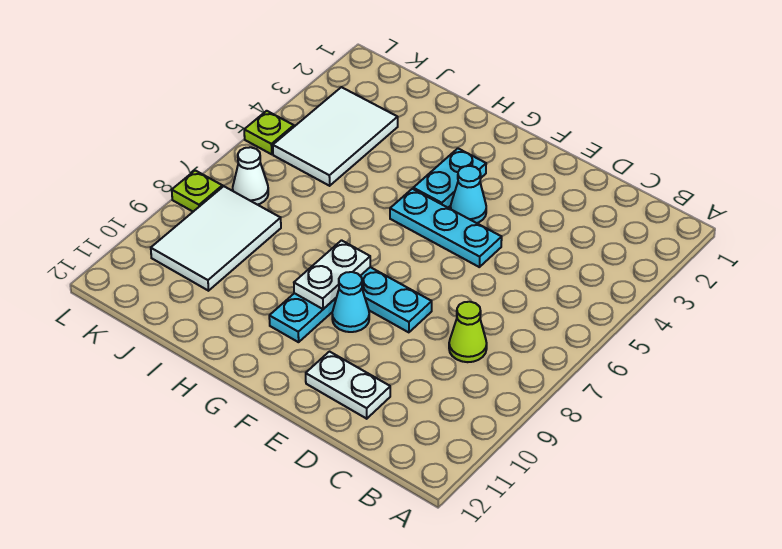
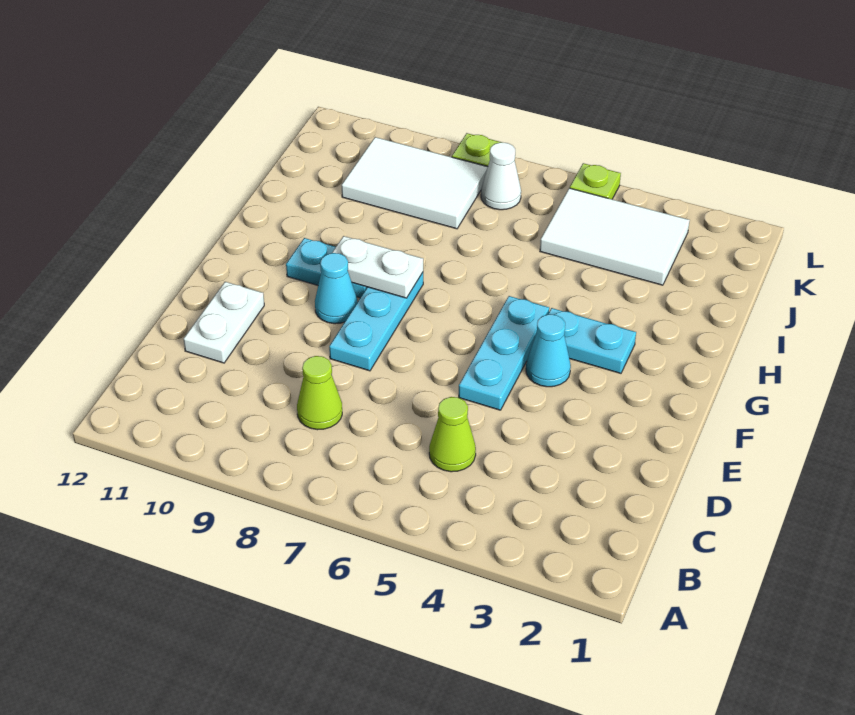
none -> lime 1x1 cone [429,397,476,472]

